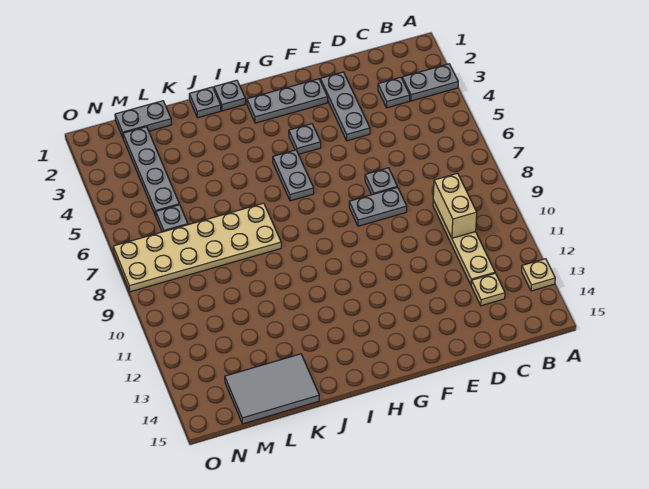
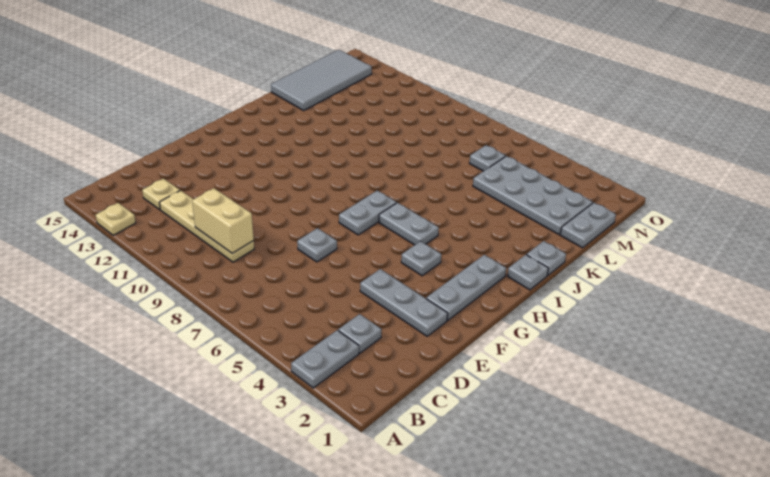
grey 1x2 plate [349,187,407,226] -> grey 1x2 plate moved to [339,190,397,235]
tan 2x6 plate [113,203,281,292] -> none
grey 2x3 tile [225,354,319,424] -> grey 2x4 tile [271,50,372,111]
grey 1x4 plate [123,127,179,216] -> grey 2x4 plate [473,156,593,235]

